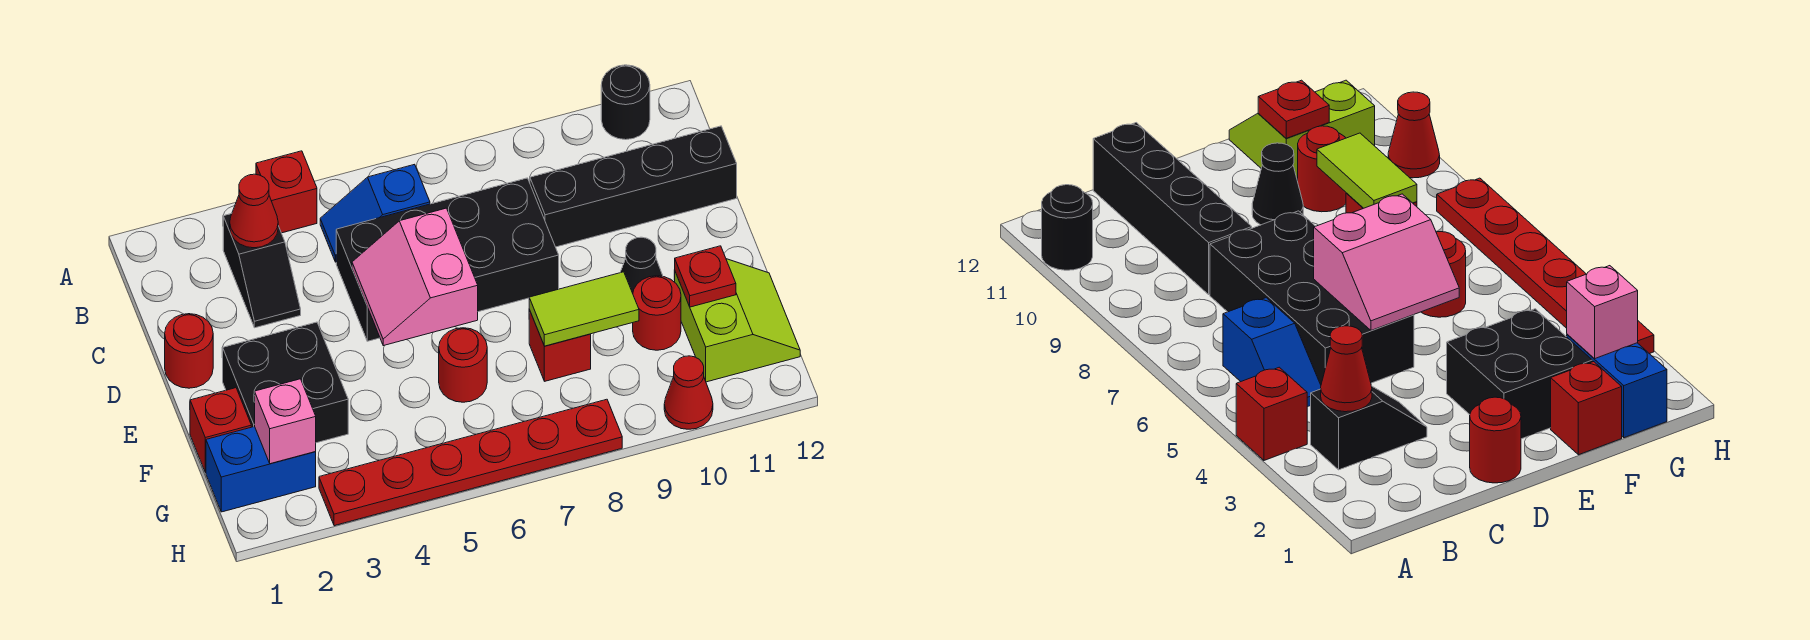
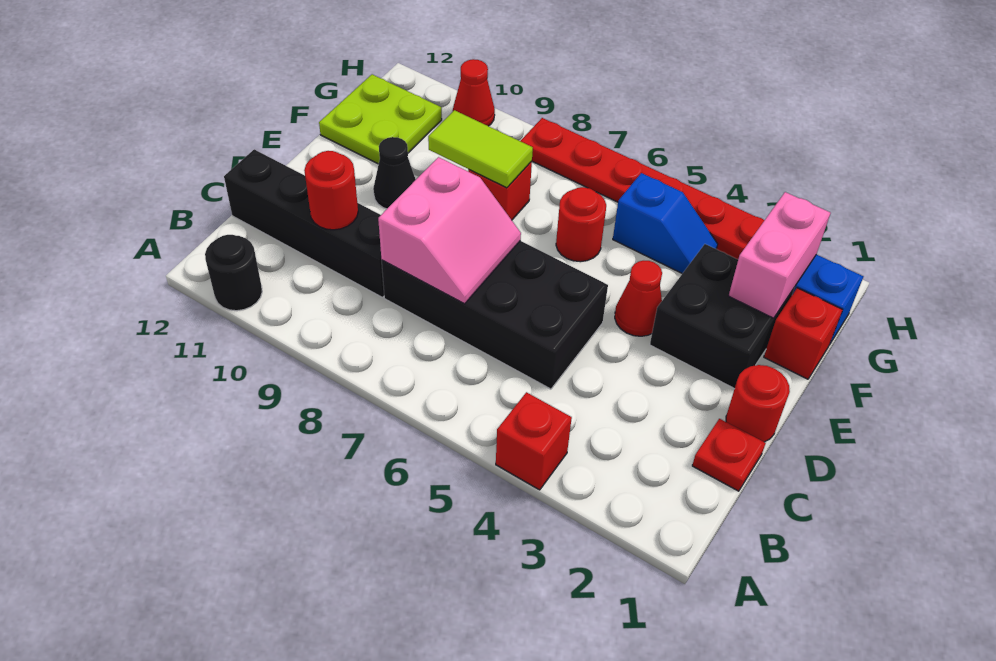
black 1x2 slope [223,214,301,328] -> none
red 1x1 cone [230,174,278,248] -> red 1x1 cone moved to [615,261,662,336]
blue 1x2 slope [320,164,430,262] -> blue 1x2 slope moved to [613,173,718,274]
pink 2x2 slope [352,208,478,346] -> pink 2x2 slope moved to [378,157,521,304]
red 1x1 round brick [633,276,681,350] -> red 1x1 round brick moved to [304,151,358,230]
lime 2x2 slope [674,259,800,382] -> lime 2x2 plate [319,74,442,164]
red 1x1 plate [675,246,736,307] -> red 1x1 plate moved to [692,419,766,491]
pink 1x1 brick [255,379,316,464] -> pink 1x2 brick [729,192,830,318]

